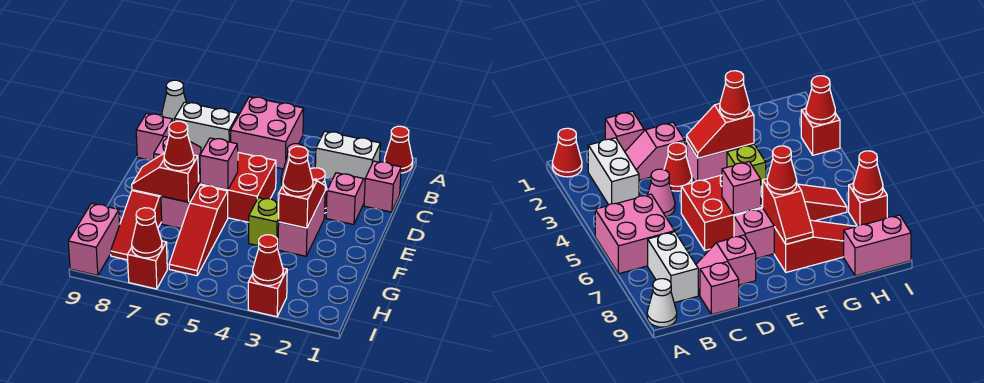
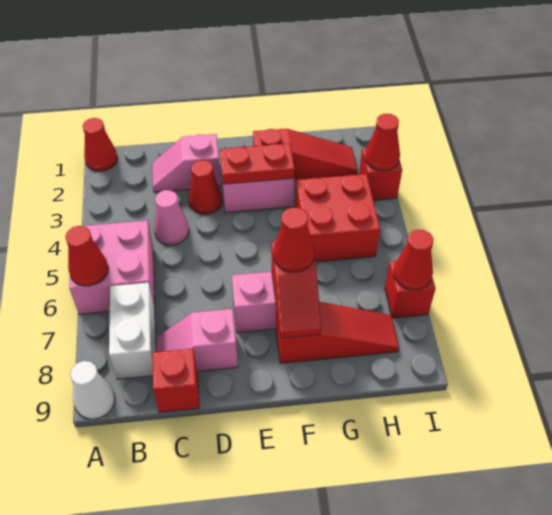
white 1x2 brick [315,131,380,179] -> none
pink 1x1 brick [364,161,401,212] -> none
pink 1x1 brick [136,114,173,161] -> red 1x1 brick [152,349,199,412]
red 2x2 brick [200,152,276,222] -> red 2x2 brick moved to [296,174,380,262]
red 1x2 slope [279,180,325,228] -> red 1x2 plate [220,143,295,184]
pink 1x1 brick [200,138,238,190] -> none
red 1x1 cone [283,146,313,196] -> red 1x1 cone moved to [65,226,108,286]
lime 1x1 brick [249,198,279,246] -> none
red 1x3 slope [169,185,228,276] -> red 1x3 slope moved to [253,129,357,181]
pink 1x2 brick [68,203,120,275] -> none

